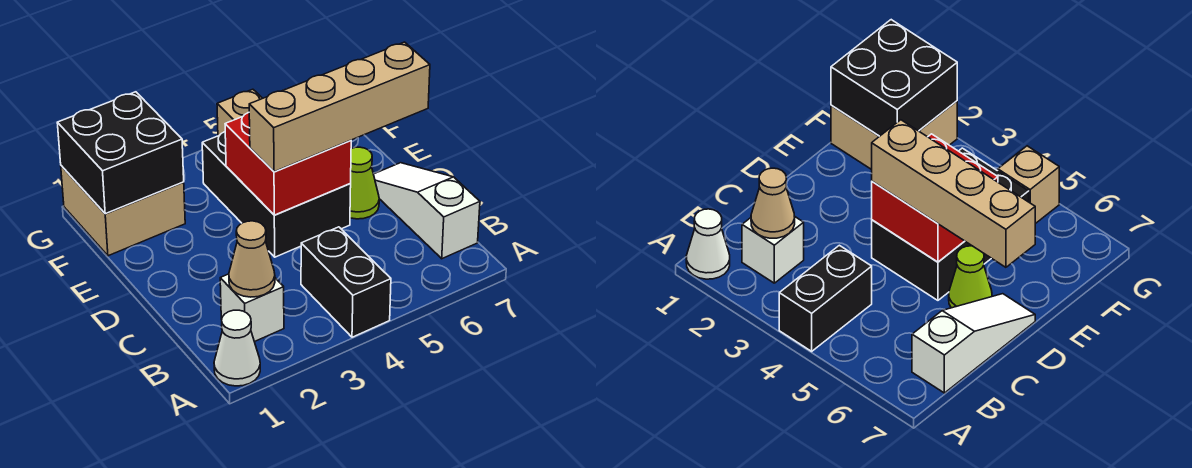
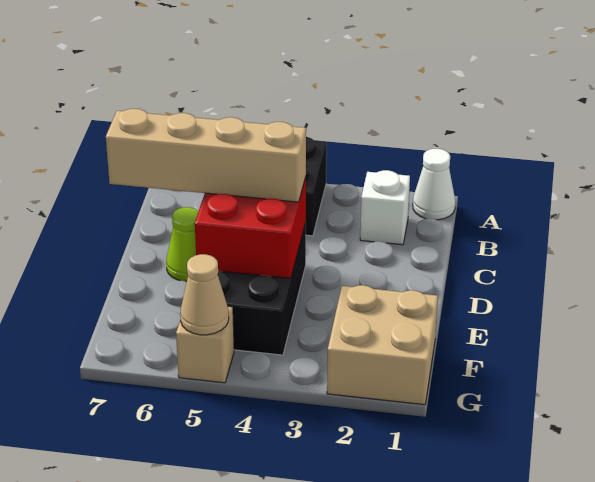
tan 1x1 cone [229,221,275,297] -> tan 1x1 cone moved to [180,254,229,335]
white 1x3 slope [374,163,480,259] -> none
black 2x2 brick [57,92,184,214] -> none

